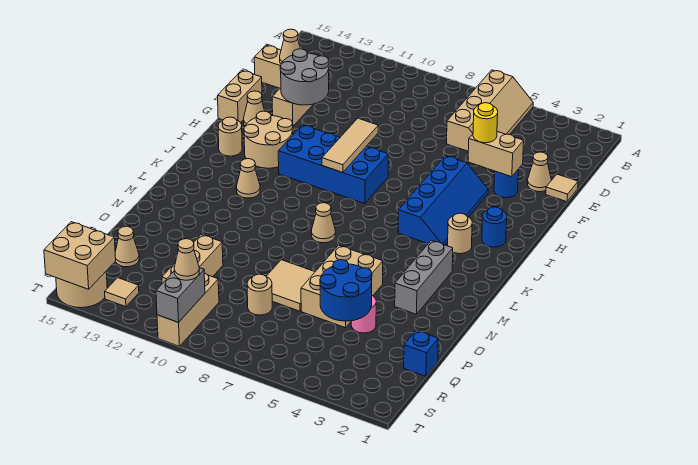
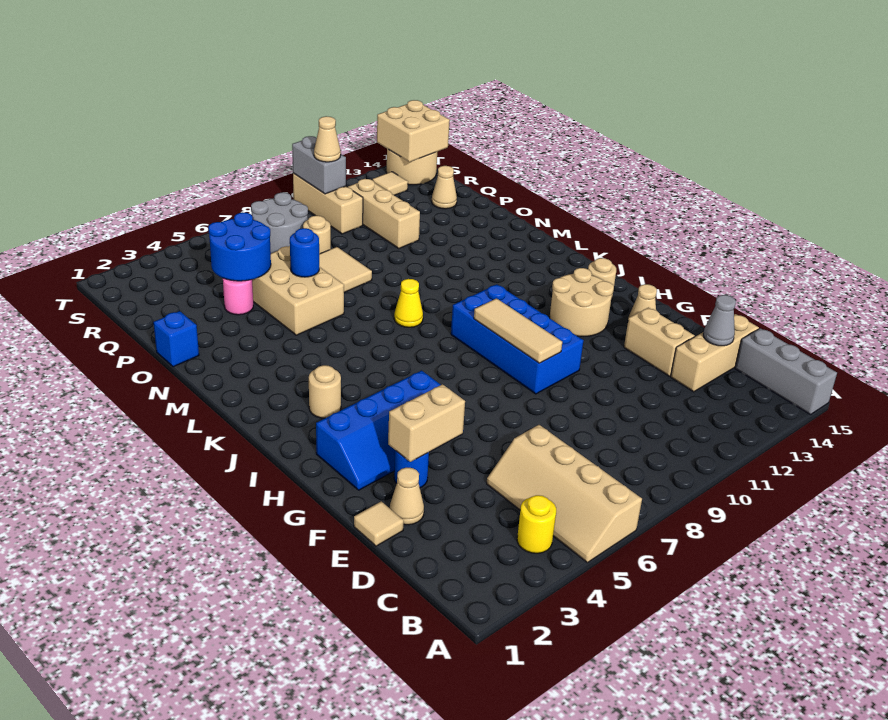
tan 1x1 cone [280,29,300,64] -> grey 1x1 cone [703,295,736,346]
grey 2x2 round brick [280,49,329,105] -> grey 2x2 round brick moved to [251,192,308,253]
yellow 1x1 round brick [473,103,498,143] -> yellow 1x1 round brick moved to [517,495,556,553]
tan 1x2 brick [218,70,262,123] -> none
blue 2x4 slope [398,156,488,245] -> blue 2x4 slope turned to [316,371,441,490]
blue 2x4 brick [278,125,388,204] -> blue 2x4 brick turned to [451,284,583,394]
blue 1x1 round brick [482,207,507,247] -> blue 1x1 round brick moved to [290,228,319,277]
tan 1x1 cone [236,159,260,198] -> none
grey 1x3 brick [395,240,453,314] -> grey 1x3 brick moved to [735,328,837,414]
tan 1x1 cone [311,203,335,243] -> yellow 1x1 cone [394,279,423,327]
blue 1x1 brick [404,330,438,376] -> blue 1x1 brick moved to [154,311,199,367]

